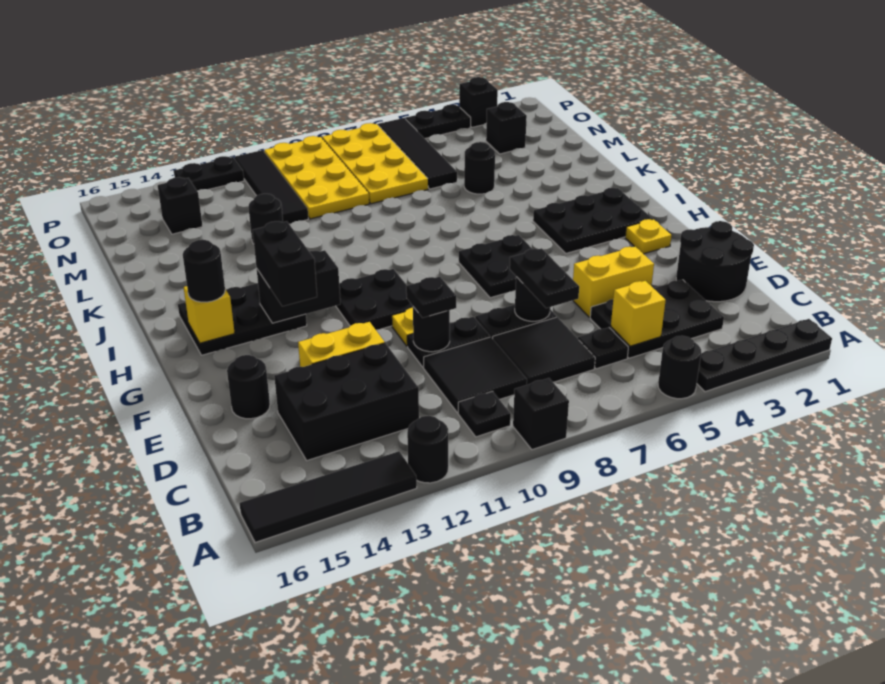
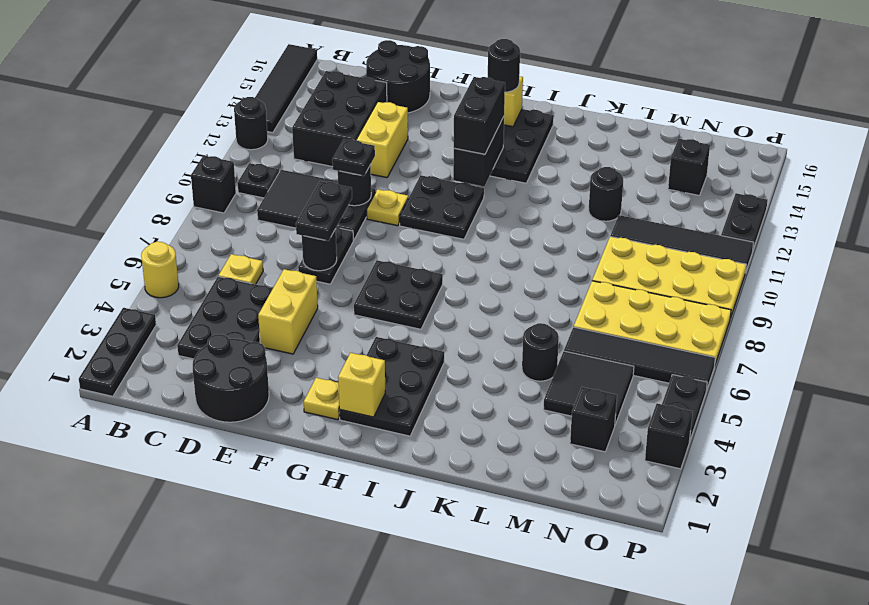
black 1x4 plate [697,319,832,392] -> black 1x3 plate [79,308,156,396]
black 1x1 round brick [658,336,701,399] -> yellow 1x1 round brick [141,242,179,298]
yellow 1x1 brick [611,281,666,346] -> yellow 1x1 brick moved to [338,353,385,417]
black 1x1 plate [578,328,628,369] -> yellow 1x1 plate [219,254,263,284]
black 2x2 tile [493,317,595,385] -> black 2x2 tile moved to [543,351,634,424]
black 1x2 plate [510,248,579,308] -> black 1x2 plate turned to [296,181,352,241]
black 1x1 round brick [227,355,270,419] -> black 2x2 round brick [366,40,430,113]
black 1x2 brick [253,221,317,306] -> black 1x2 brick turned to [454,77,505,154]

